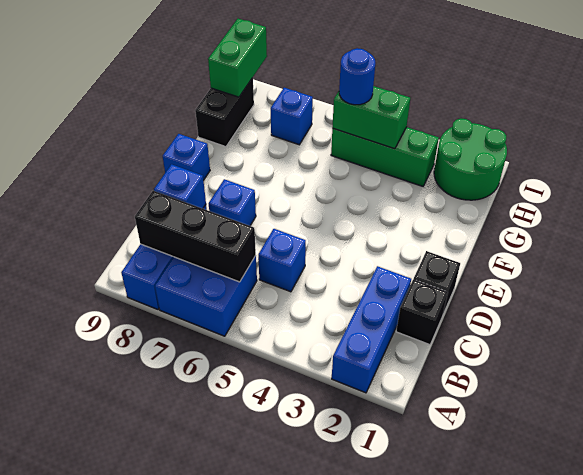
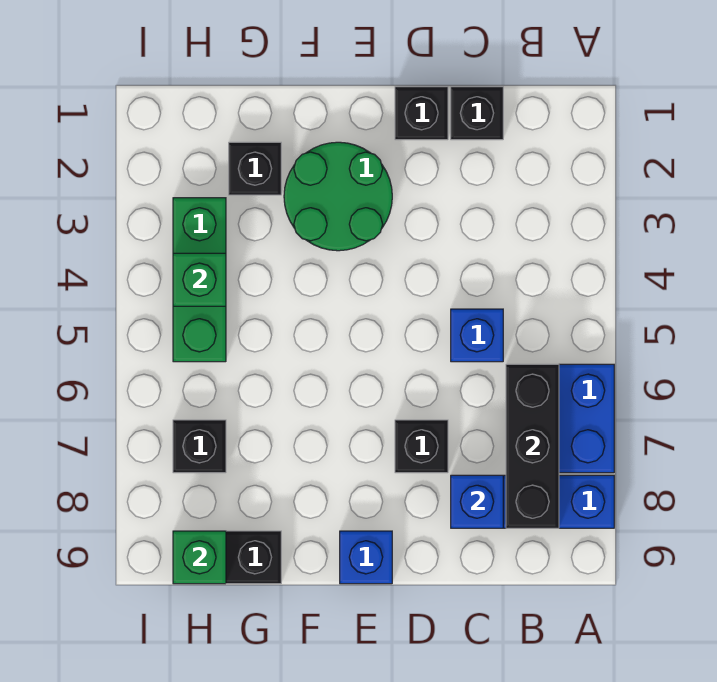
blue 1x3 brick [332,266,411,393] -> none
blue 1x1 brick [209,179,256,226] -> black 1x1 brick [395,420,448,473]
none -> black 1x1 brick [229,142,281,195]
green 2x2 round brick [434,119,507,200] -> green 2x2 round brick moved to [284,142,392,251]
green 1x2 brick [332,86,410,149] -> green 1x1 brick [173,253,226,306]
blue 1x1 round brick [339,48,375,105] -> none
blue 1x1 brick [271,88,313,145] -> black 1x1 brick [173,420,226,473]
green 1x2 brick [208,19,267,97] -> green 1x1 brick [173,531,226,584]

